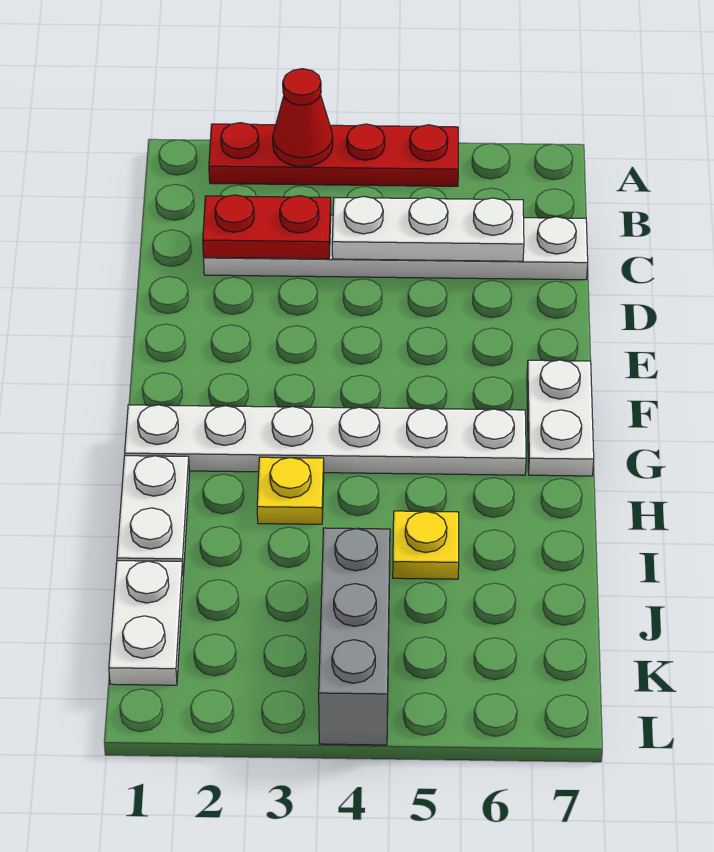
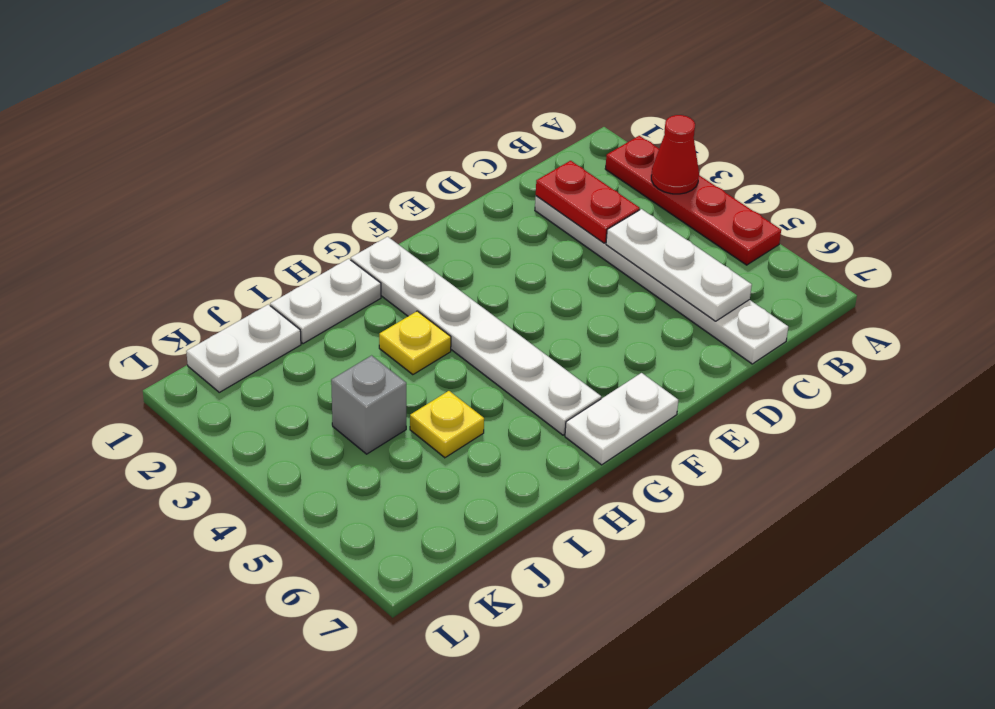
grey 1x3 brick [319,528,390,745] -> grey 1x1 brick [331,356,406,454]

